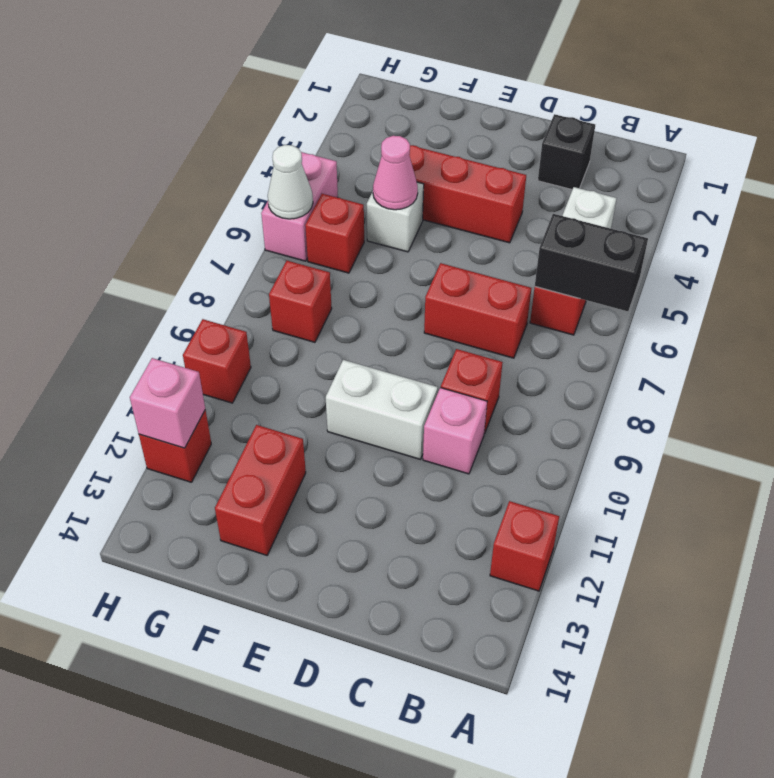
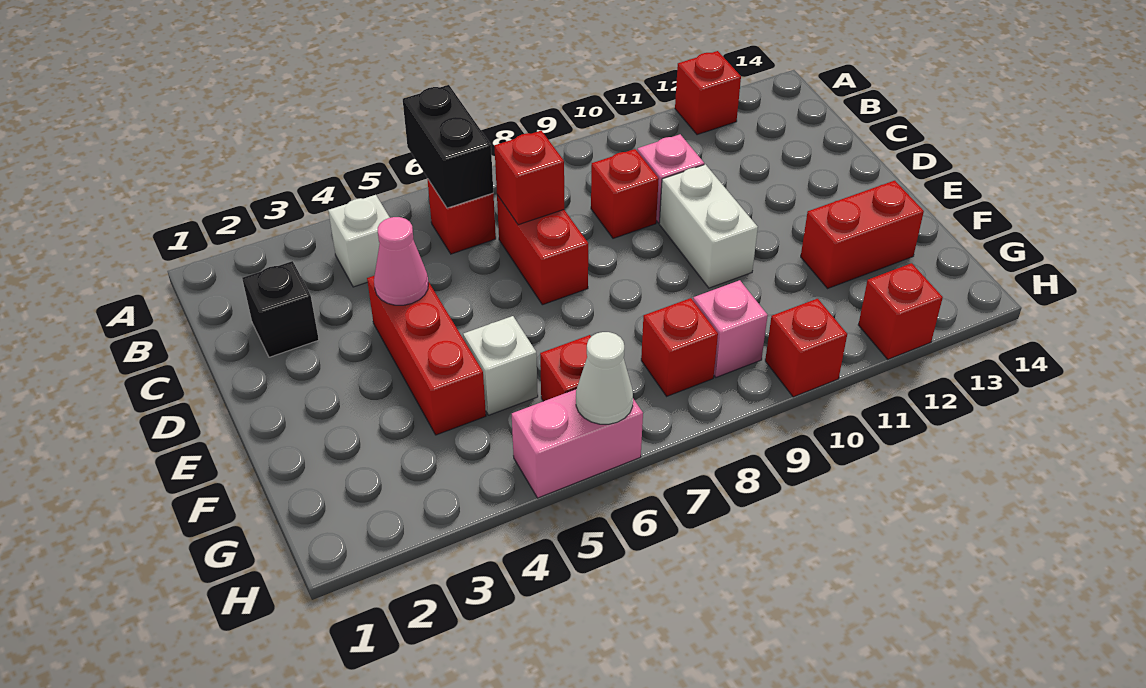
none -> red 1x1 brick [494,131,564,225]
pink 1x1 cone [373,136,418,210] -> pink 1x1 cone moved to [374,217,428,305]
pink 1x1 brick [130,358,205,448] -> pink 1x1 brick moved to [693,280,768,377]

